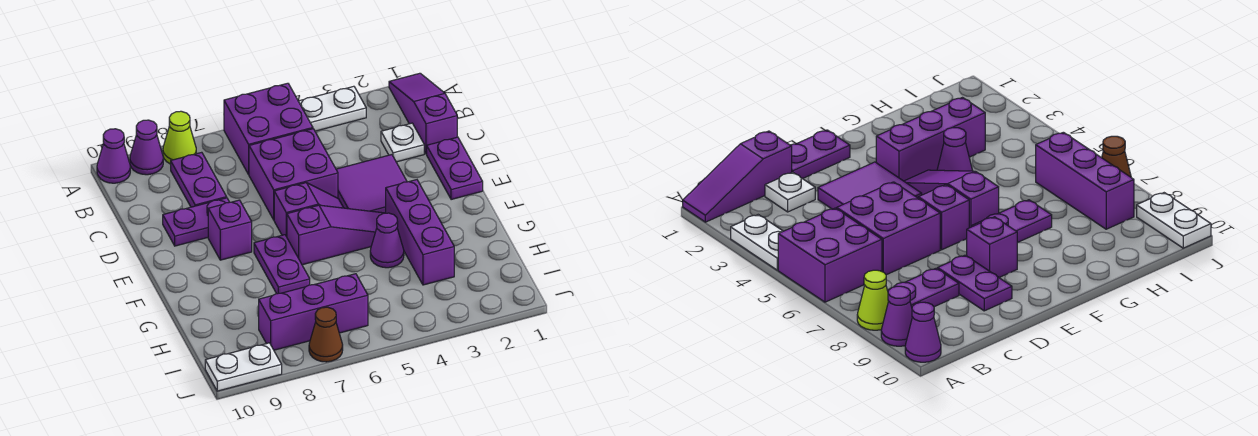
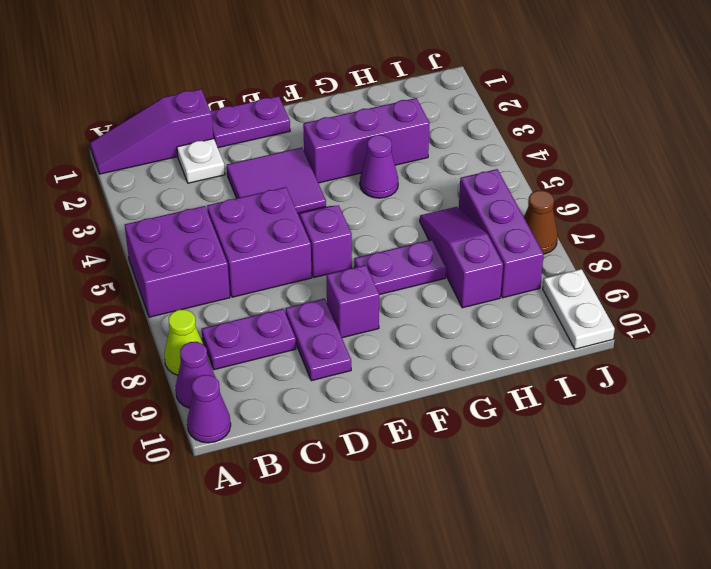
white 1x2 plate [298,86,366,131] -> none
purple 1x3 slope [287,205,383,265] -> purple 1x3 slope moved to [420,207,503,308]

